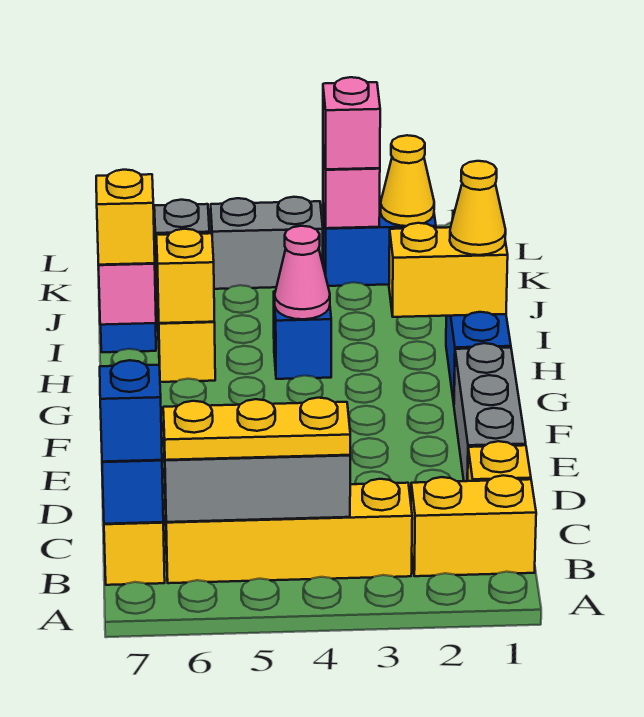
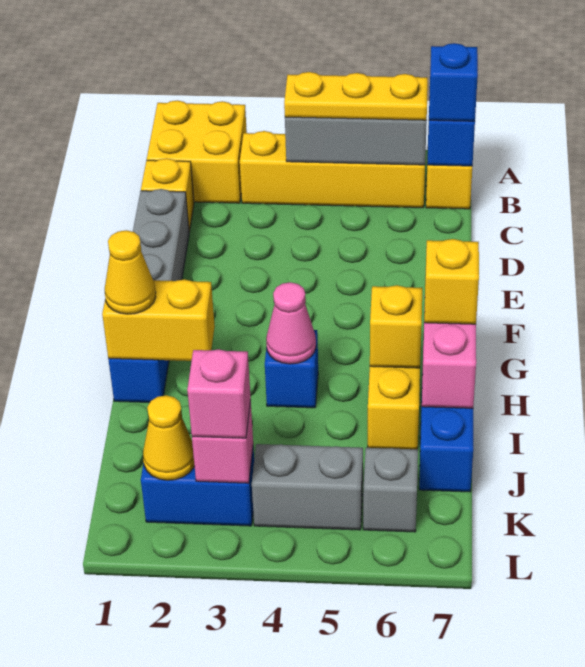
yellow 1x2 brick [411,475,536,576] -> yellow 2x2 brick [147,100,247,203]

